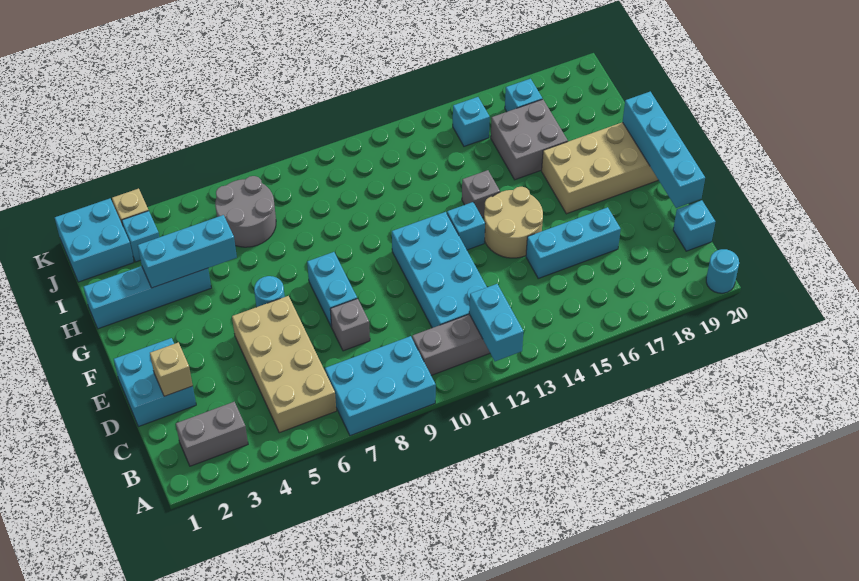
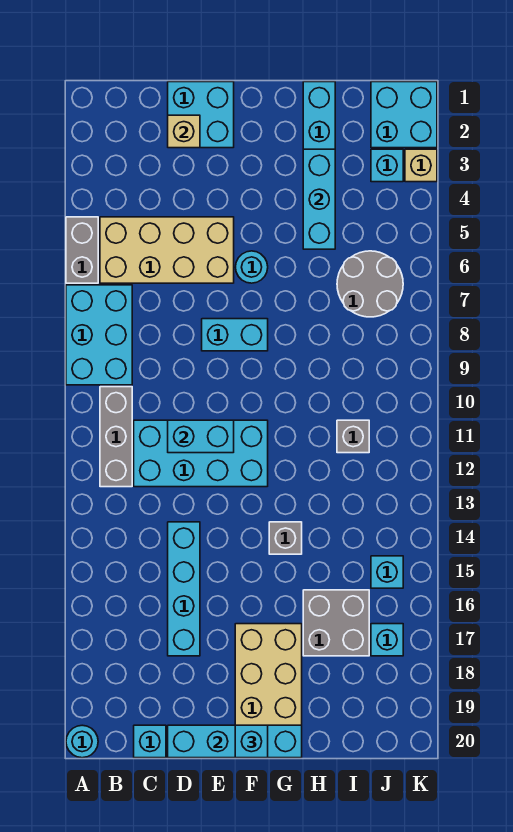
cyan 1x2 brick [469,284,524,361] -> cyan 1x2 brick moved to [168,420,234,453]
grey 1x2 brick [176,402,248,466] -> grey 1x2 brick moved to [66,217,98,283]
grey 1x1 brick [330,299,370,351] -> grey 1x1 brick moved to [337,420,369,453]
cyan 1x3 brick [526,207,621,278] -> cyan 1x4 brick [168,522,200,656]
tan 2x2 round brick [484,187,543,258] -> none
cyan 1x1 brick [447,202,485,250] -> cyan 1x1 brick moved to [235,725,268,758]

